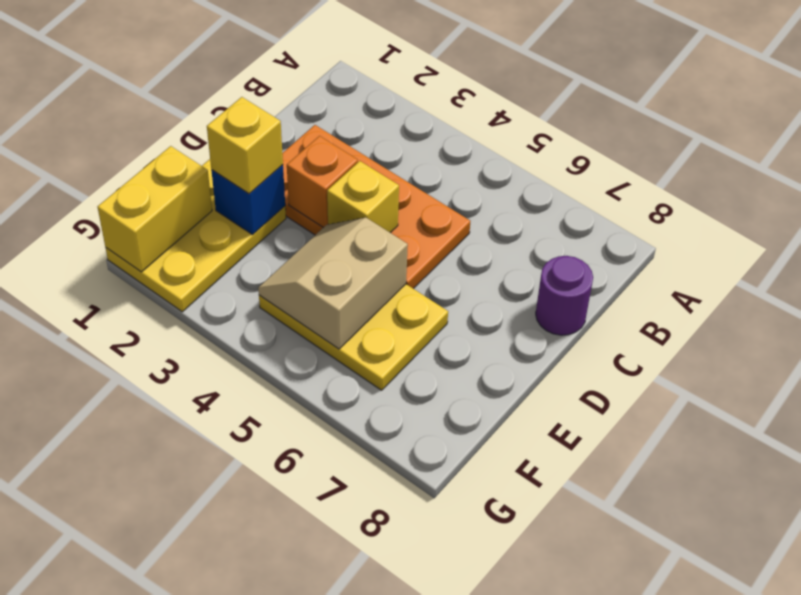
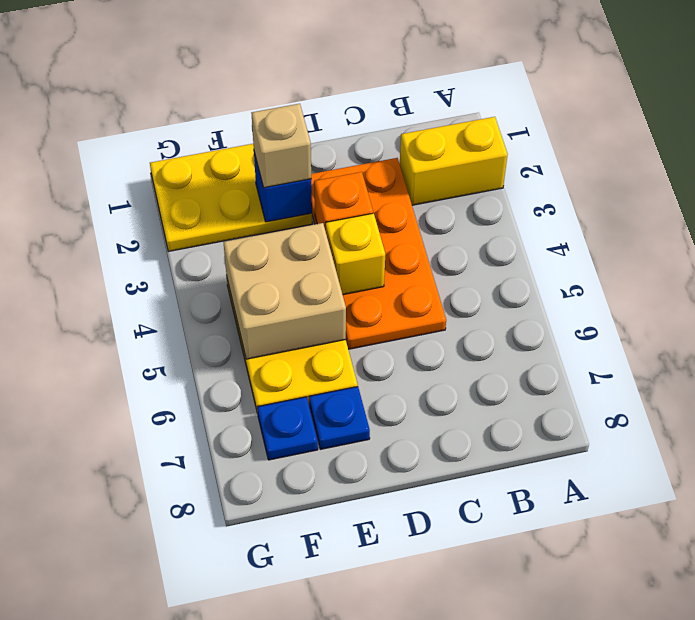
purple 1x1 round brick [536,256,593,335] -> none
yellow 1x1 brick [207,97,283,194] -> tan 1x1 brick [252,104,311,188]
tan 2x2 slope [258,218,408,349] -> tan 2x2 brick [224,223,346,359]
none -> blue 1x1 plate [309,387,370,449]
yellow 1x2 brick [98,146,212,272] -> yellow 1x2 brick moved to [400,117,508,205]
none -> blue 1x1 plate [257,397,318,460]

